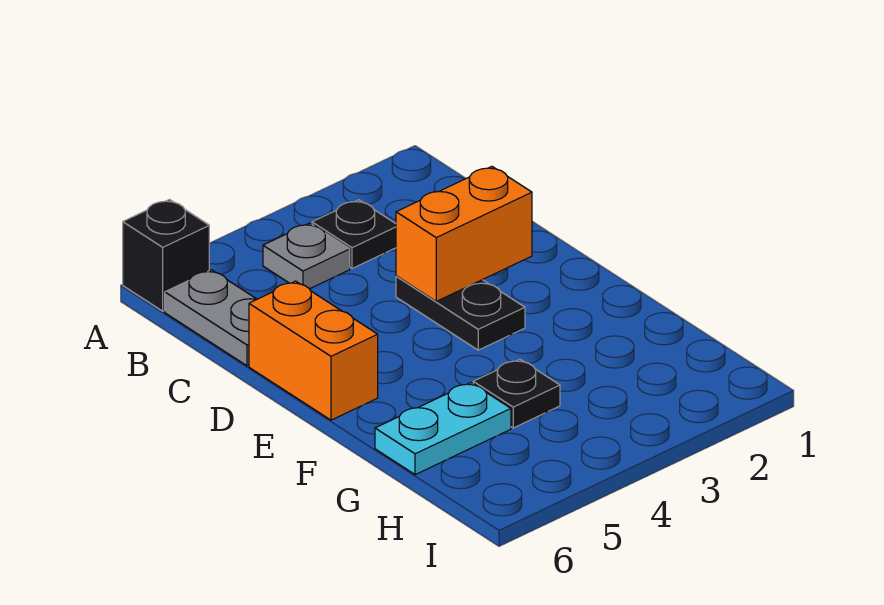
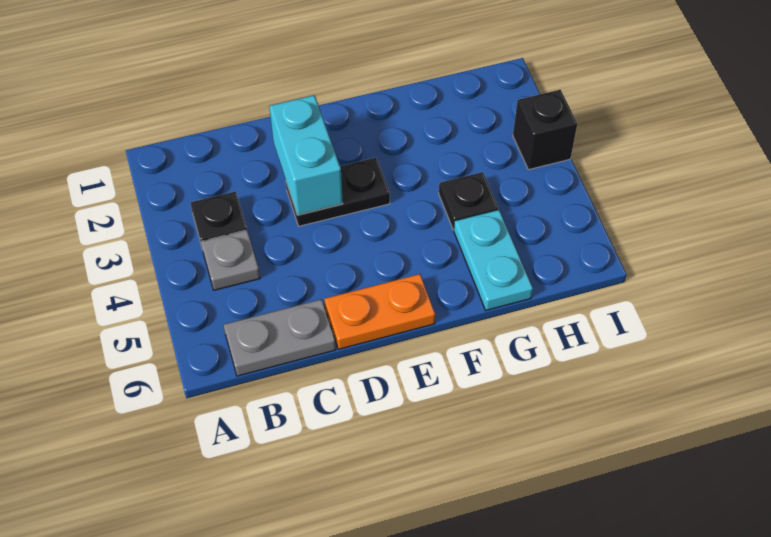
black 1x1 brick [123,200,209,311] -> black 1x1 brick moved to [513,90,577,170]
orange 1x2 brick [396,167,532,301] -> cyan 1x2 brick [269,95,343,215]
orange 1x2 brick [249,281,378,420] -> orange 1x2 plate [324,274,435,349]

